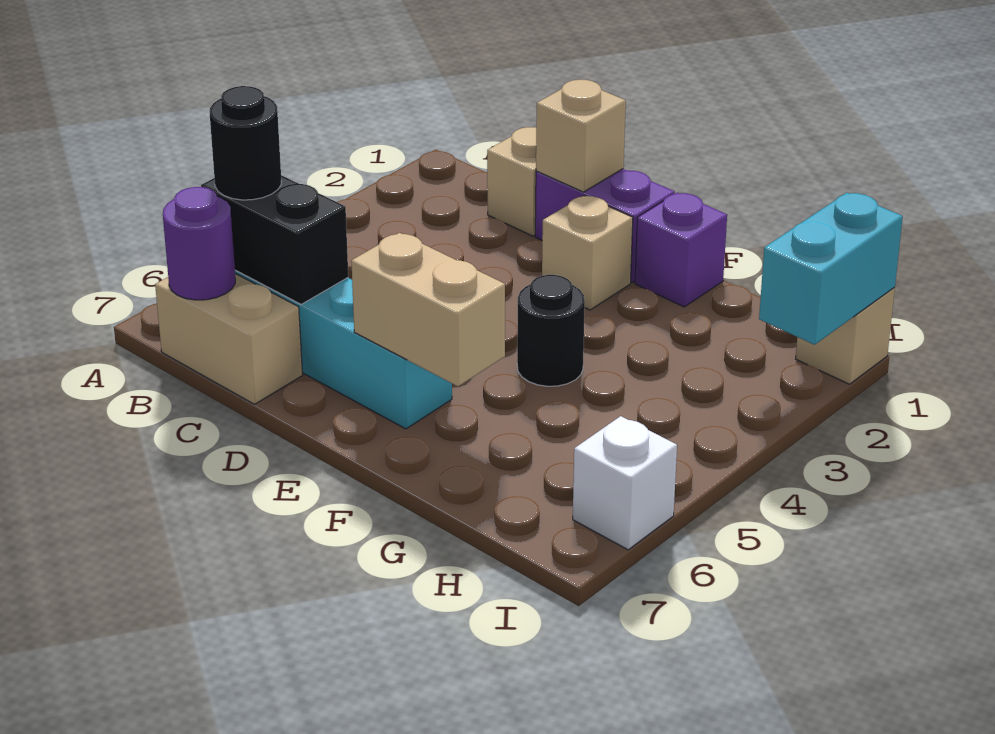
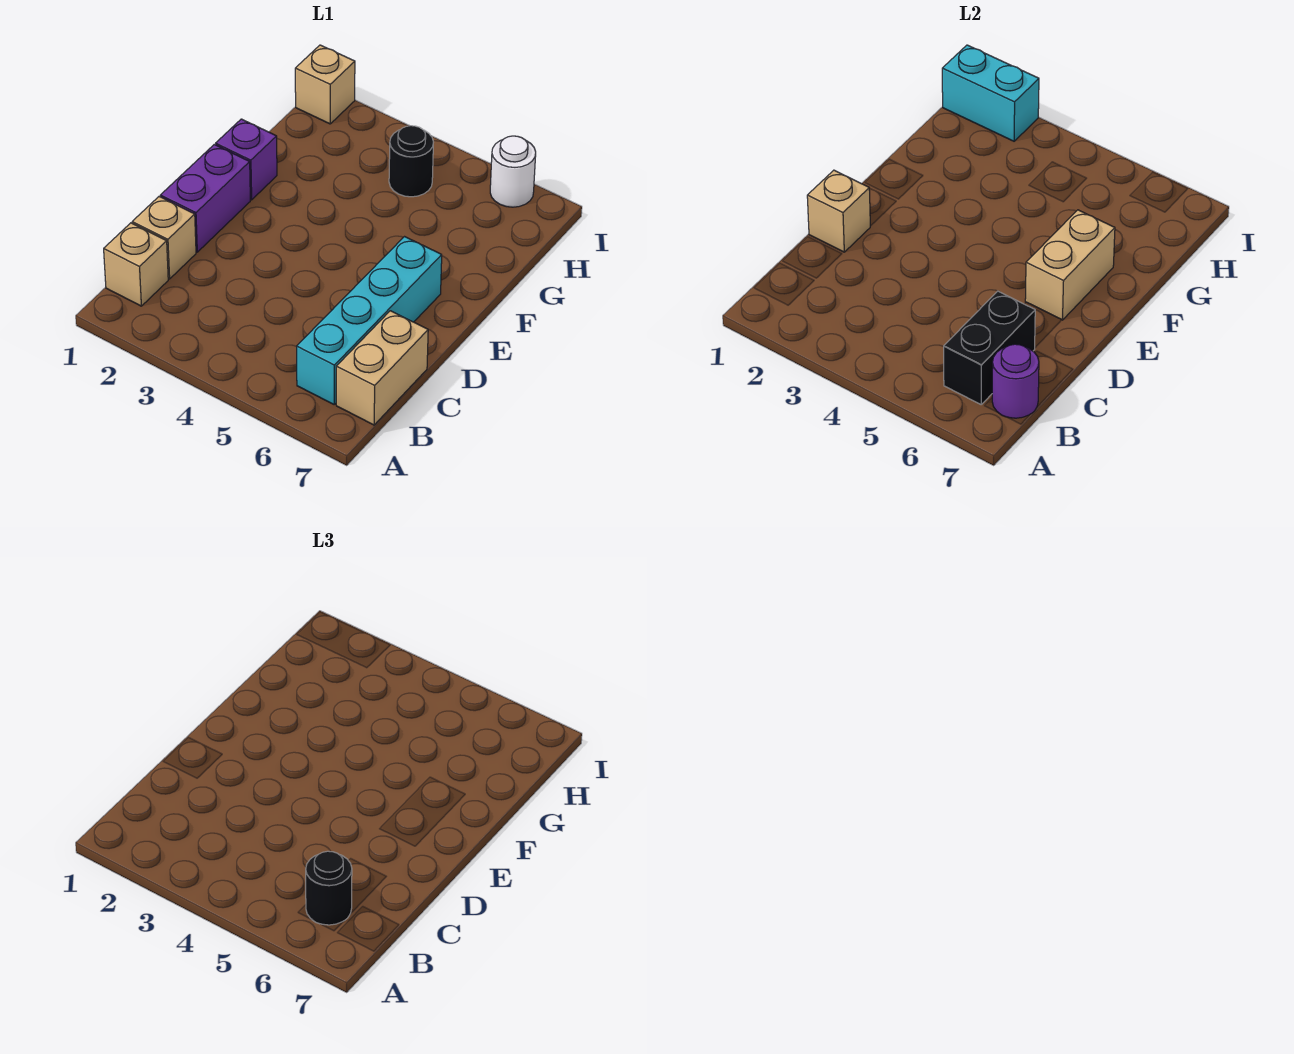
tan 1x1 brick [542,196,633,310] -> tan 1x1 brick moved to [104,223,168,306]
black 1x1 round brick [517,275,585,386] -> black 1x1 round brick moved to [389,126,433,197]
white 1x1 brick [573,416,677,550] -> white 1x1 round brick [490,136,536,207]

